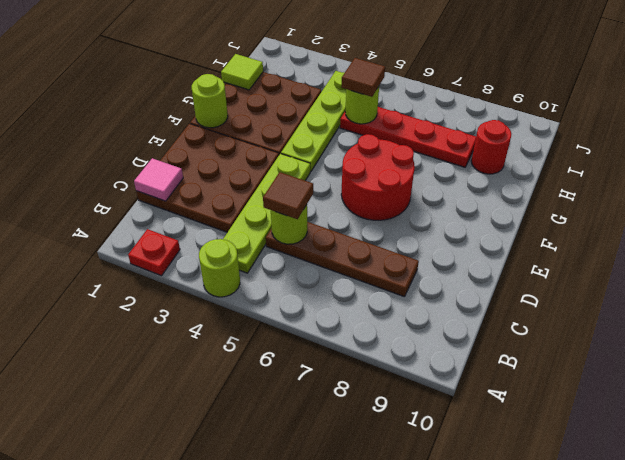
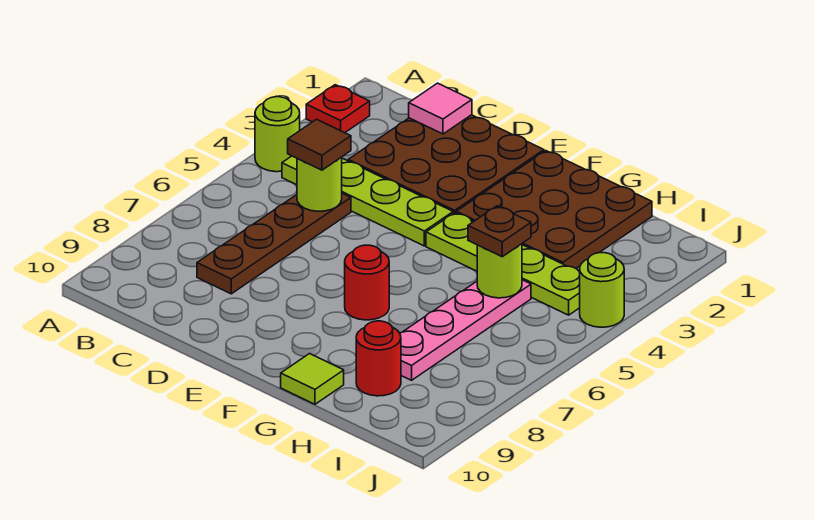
red 2x2 round brick [341,134,415,220] -> red 1x1 round brick [345,245,389,320]
lime 1x1 round brick [192,74,228,128] -> lime 1x1 round brick moved to [580,253,624,327]
lime 1x1 tile [221,54,263,90] -> lime 1x1 tile moved to [281,354,344,404]
red 1x4 plate [340,107,476,167] -> pink 1x4 plate [400,280,531,380]
brown 1x1 tile [341,58,385,97] -> brown 1x1 plate [468,206,531,257]

